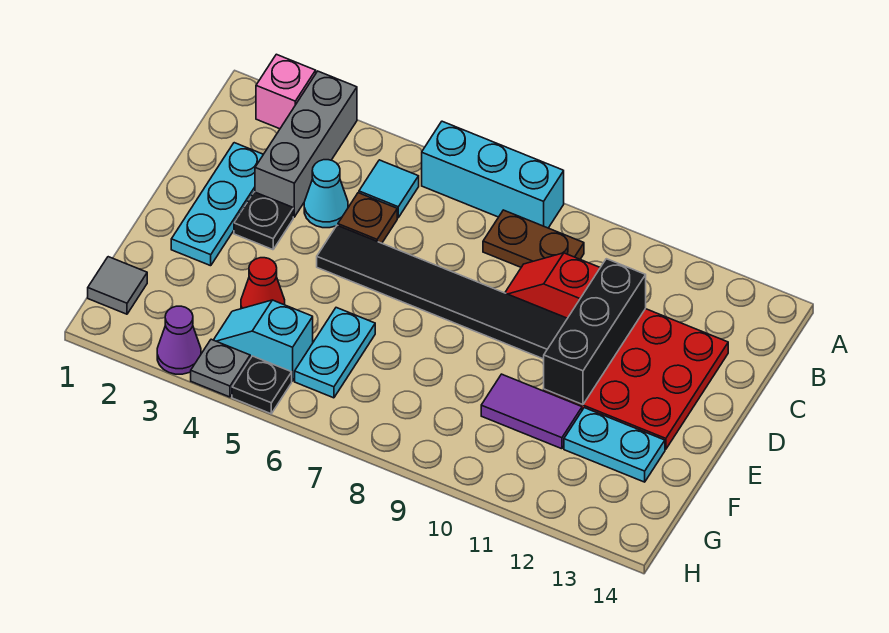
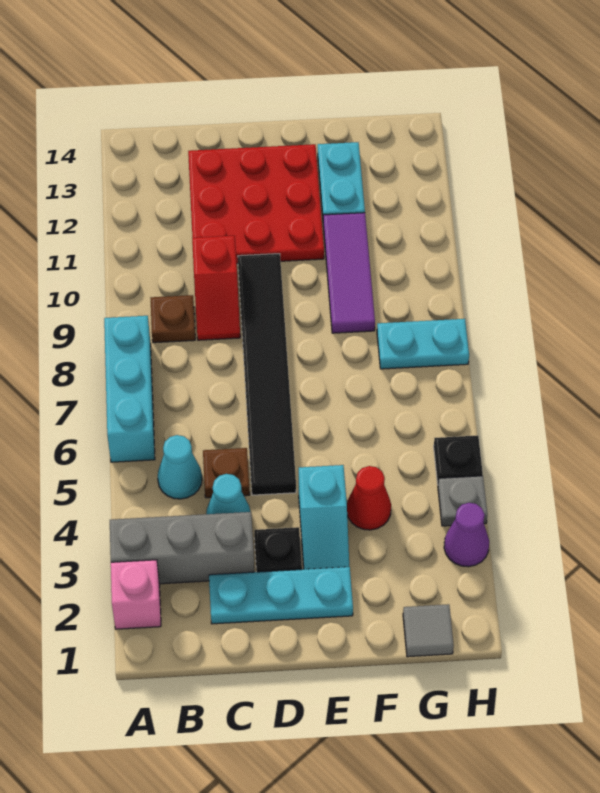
cyan 1x1 tile [359,160,419,218] -> cyan 1x1 cone [158,435,202,499]
brown 1x2 plate [483,210,584,267] -> brown 1x1 plate [151,295,195,343]
black 1x3 brick [544,259,646,405] -> none
cyan 1x2 plate [295,308,375,398] -> cyan 1x2 plate moved to [377,319,469,369]
purple 1x2 tile [481,374,582,449] -> purple 1x3 tile [323,213,375,333]
cyan 1x2 slope [214,300,313,381] -> cyan 1x2 slope moved to [299,465,349,569]

